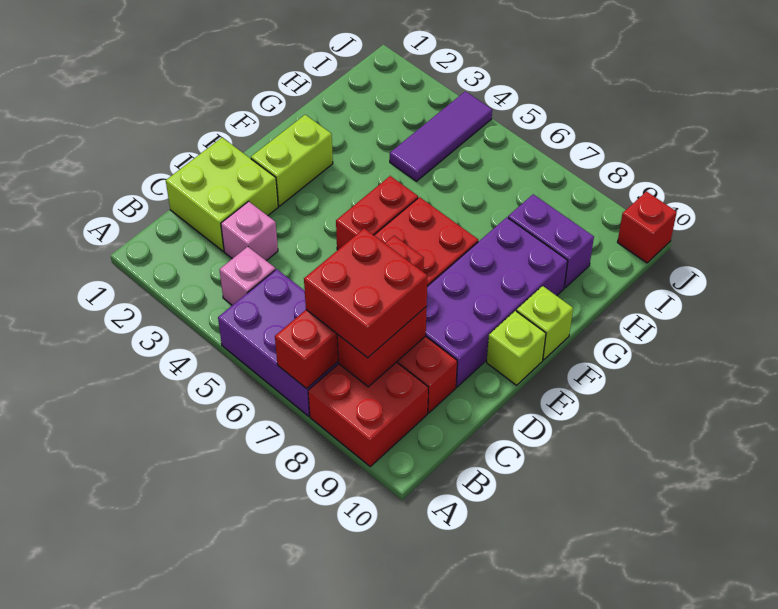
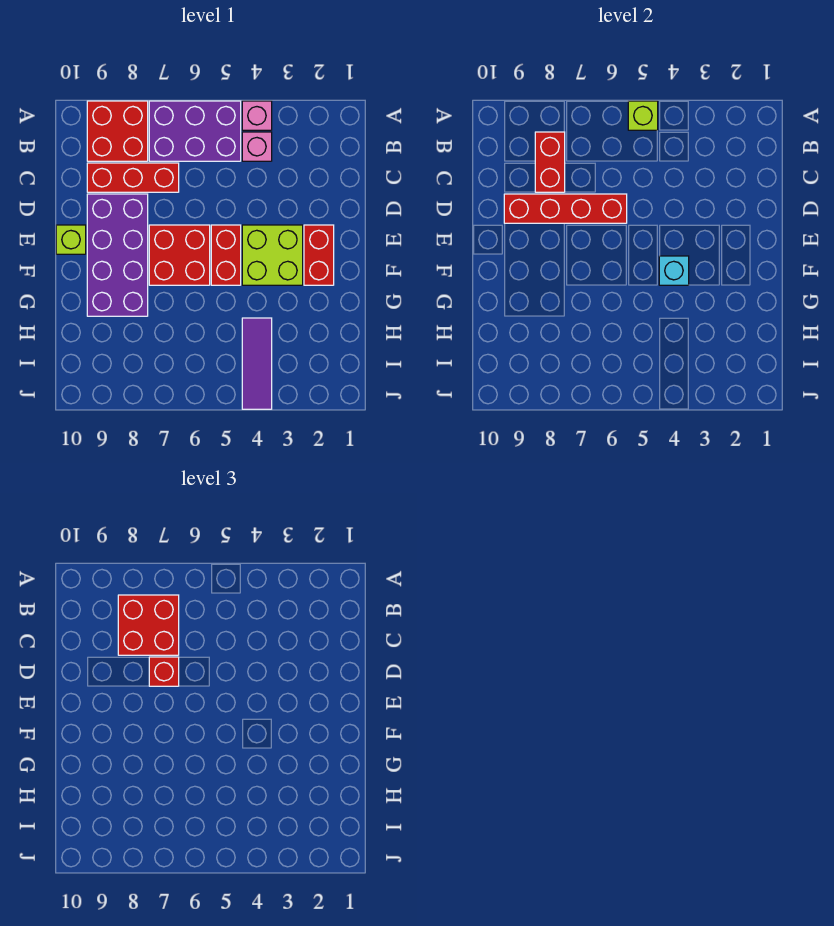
red 1x4 brick [275,236,424,389] -> red 1x4 brick turned to [504,194,627,223]
lime 2x2 brick [166,138,278,251] -> lime 2x2 brick moved to [242,225,303,285]
pink 1x1 brick [221,201,278,261] -> pink 1x1 brick moved to [242,101,272,130]
lime 1x2 brick [251,115,333,206] -> red 1x2 brick [304,225,334,285]
none -> cyan 1x1 brick [659,256,689,285]
lime 1x1 brick [517,286,573,360] -> lime 1x1 brick moved to [628,101,658,130]
purple 1x2 brick [508,194,594,288] -> none
red 1x1 brick [617,192,677,263] -> red 1x1 brick moved to [149,657,179,686]

